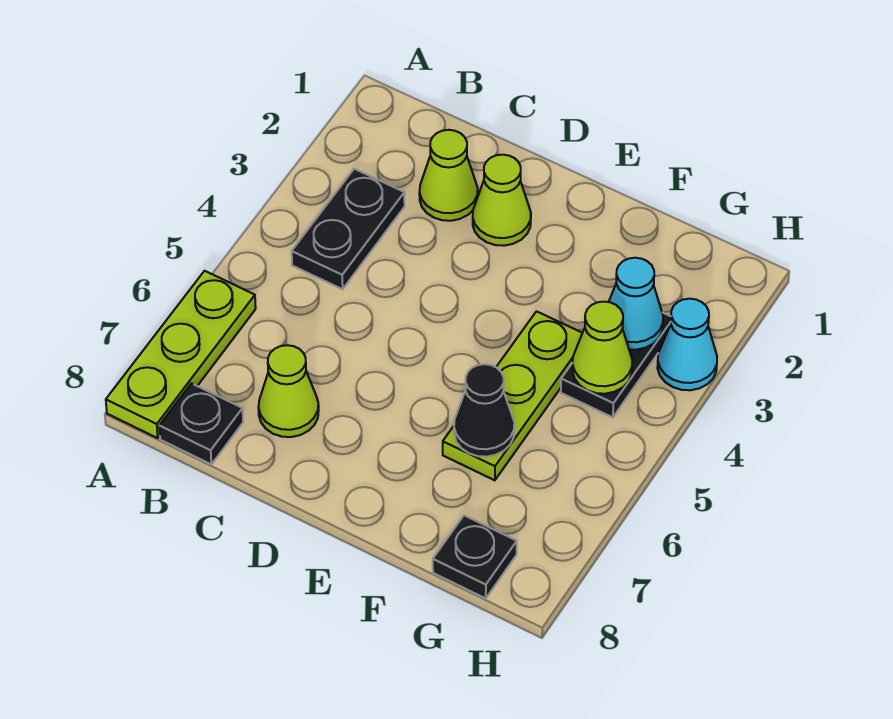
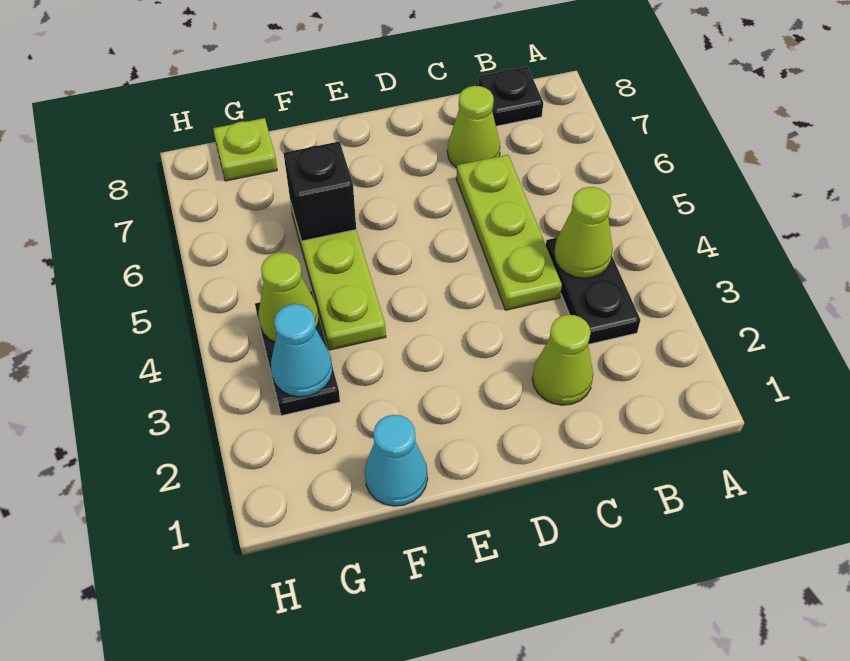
lime 1x3 plate [106,271,256,438] -> lime 1x3 plate moved to [456,155,562,310]
lime 1x1 cone [473,155,531,246] -> lime 1x1 cone moved to [554,187,613,278]
black 1x1 cone [454,364,514,457] -> black 1x1 brick [284,141,356,241]
black 1x1 plate [433,515,517,598] -> lime 1x1 plate [213,118,277,181]
cyan 1x1 cone [657,299,717,390] -> cyan 1x1 cone moved to [365,415,428,506]

